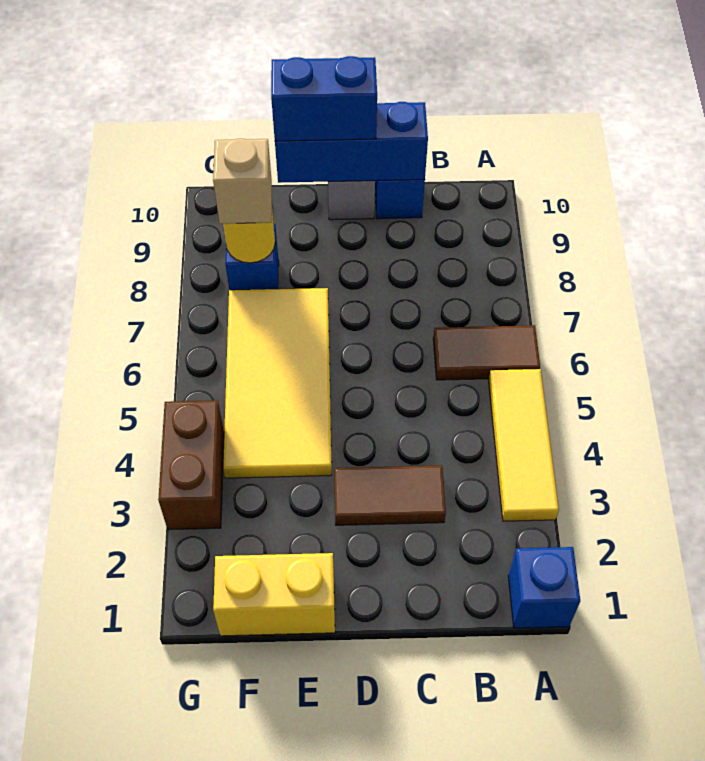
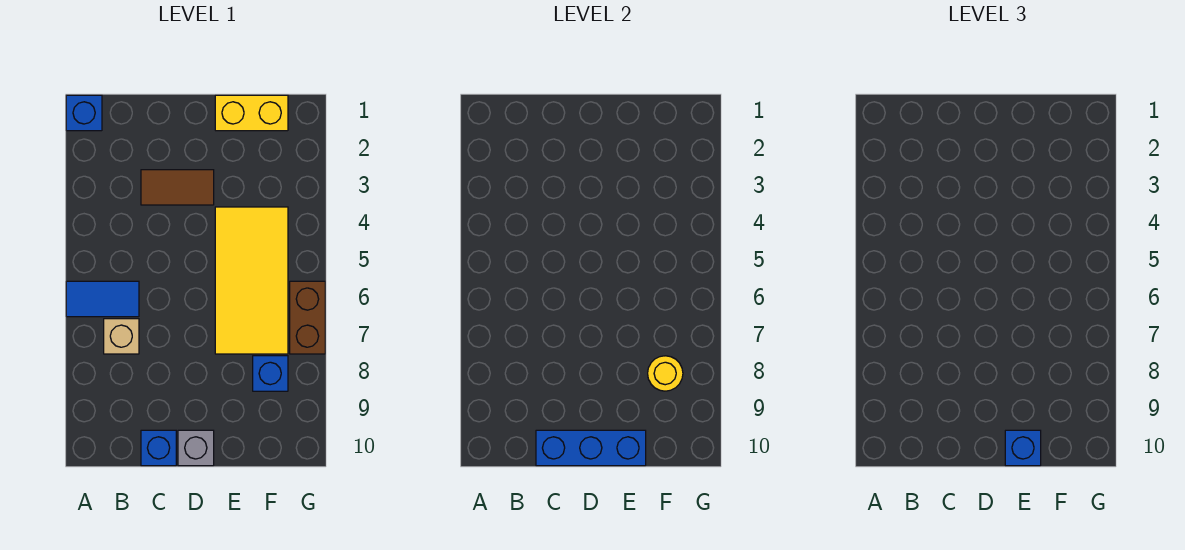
yellow 1x3 tile [489,369,559,521] -> none
brown 1x2 tile [433,325,540,380] -> blue 1x2 tile [66,281,139,317]
blue 1x2 brick [271,56,377,141] -> blue 1x1 brick [1005,430,1041,466]
tan 1x1 brick [213,139,272,224] -> tan 1x1 brick moved to [104,319,139,354]
brown 1x2 brick [158,400,224,530] -> brown 1x2 brick moved to [290,281,325,354]

